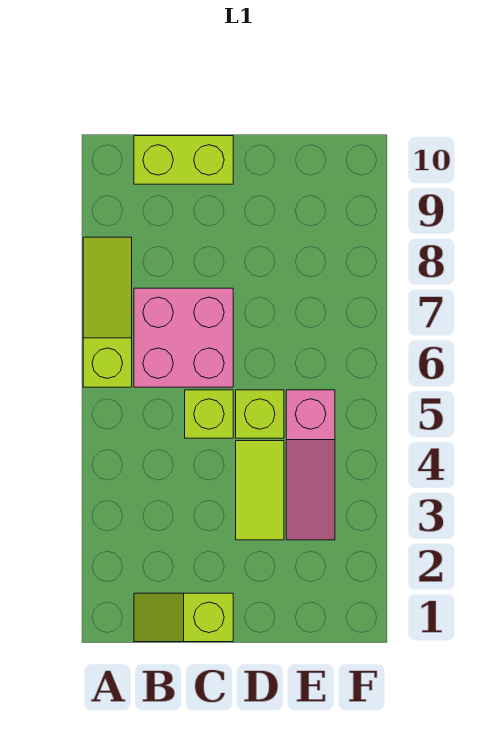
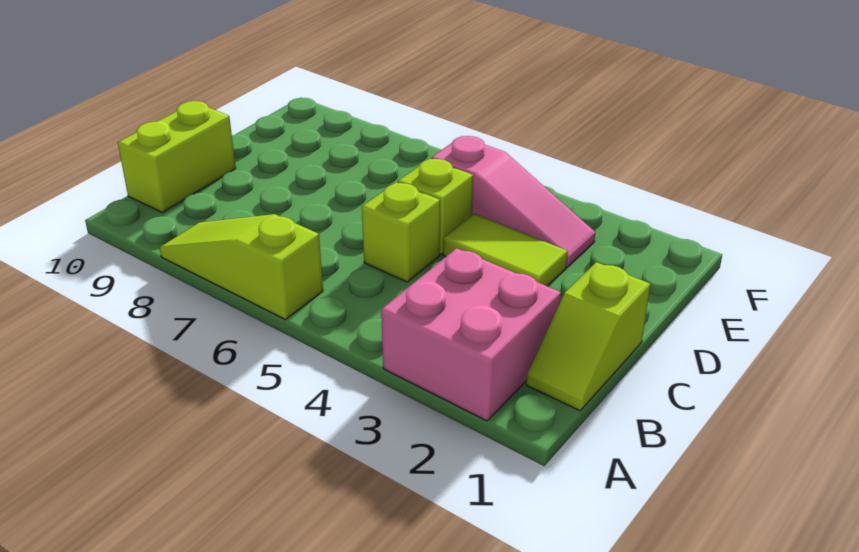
pink 2x2 brick [134,288,233,387] -> pink 2x2 brick moved to [381,248,561,421]

